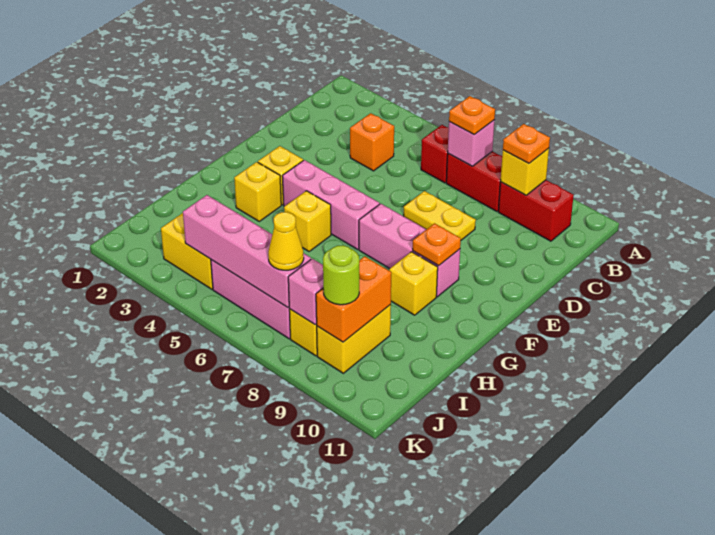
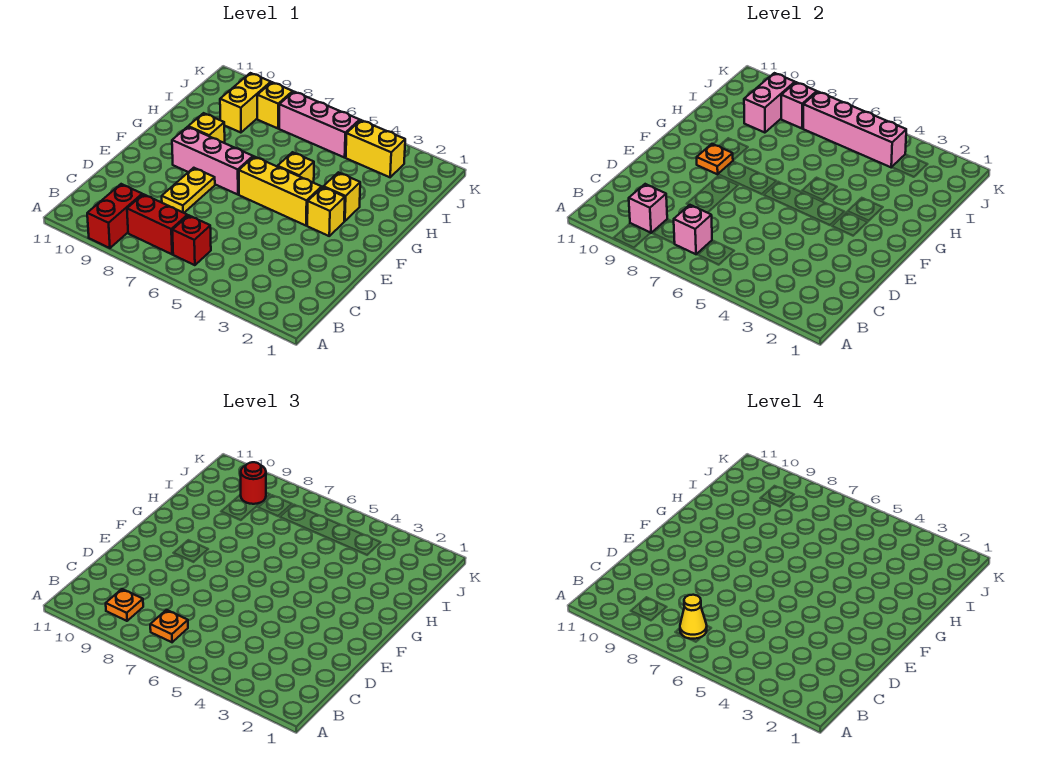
red 1x2 brick [498,180,574,241] -> red 1x2 brick turned to [87,184,142,248]
yellow 1x1 brick [501,148,549,195] -> pink 1x1 brick [629,184,667,233]
orange 1x1 brick [350,113,394,171] -> none
yellow 1x2 plate [404,191,476,240] -> yellow 1x2 plate turned to [162,168,215,213]
pink 1x3 brick [283,160,380,249] -> yellow 1x3 brick [239,157,322,226]
orange 1x2 brick [316,256,391,342] -> pink 1x2 brick [744,73,795,133]
yellow 1x1 cone [268,212,304,270] -> yellow 1x1 cone moved to [680,595,707,639]
lime 1x1 round brick [323,245,359,305] -> red 1x1 round brick [241,462,266,504]

